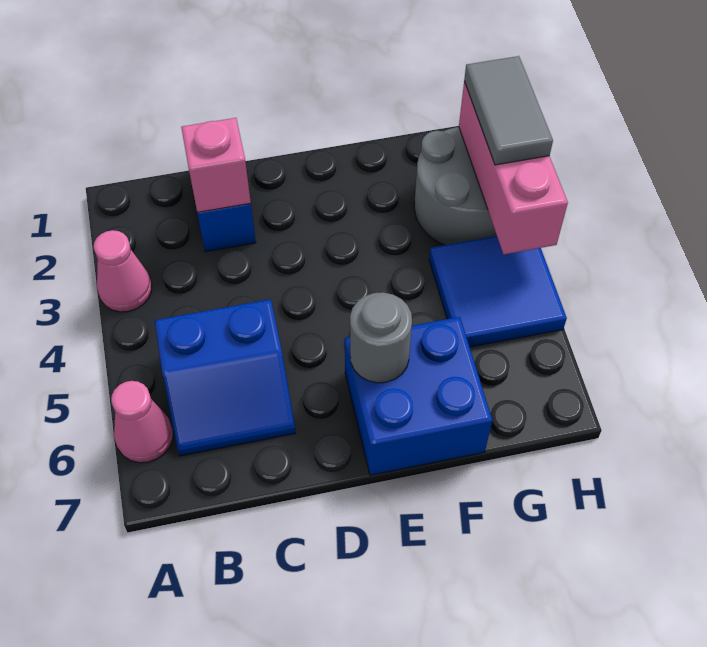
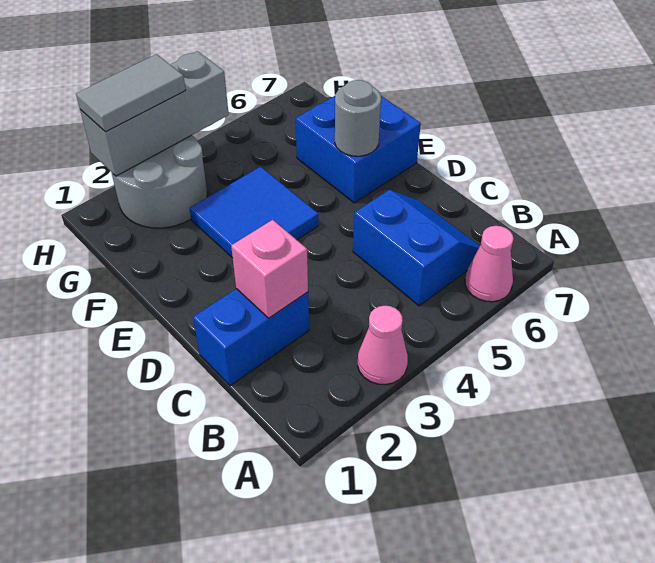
blue 2x2 tile [429,236,567,347] -> blue 2x2 tile moved to [190,167,319,258]
pink 1x3 brick [459,82,568,254] -> grey 1x3 brick [80,51,229,176]

